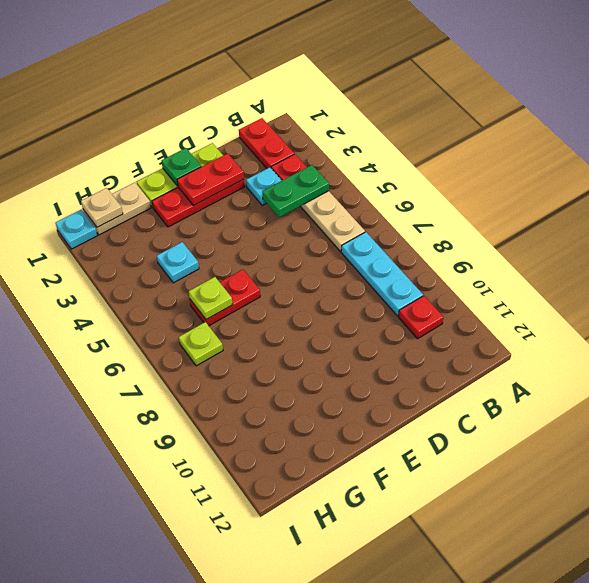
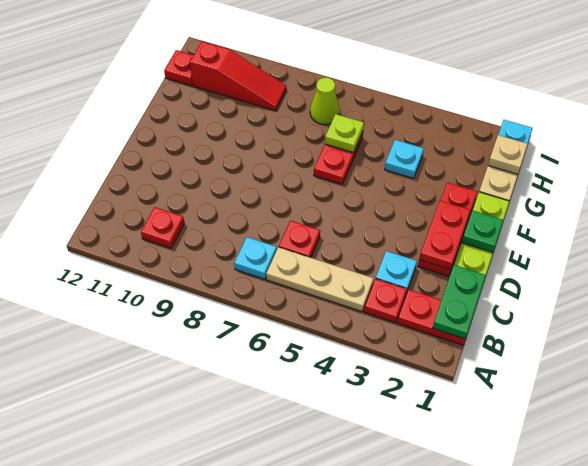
green 1x2 plate [262,165,329,217] -> green 1x2 plate moved to [433,265,486,339]
cyan 1x3 plate [341,232,423,316] -> cyan 1x1 plate [234,237,277,279]
none -> red 1x1 plate [279,221,320,258]
lime 1x1 plate [179,322,223,366] -> lime 1x1 cone [310,78,340,125]
none -> red 1x3 slope [190,41,286,111]
none -> red 1x1 plate [164,50,193,85]

